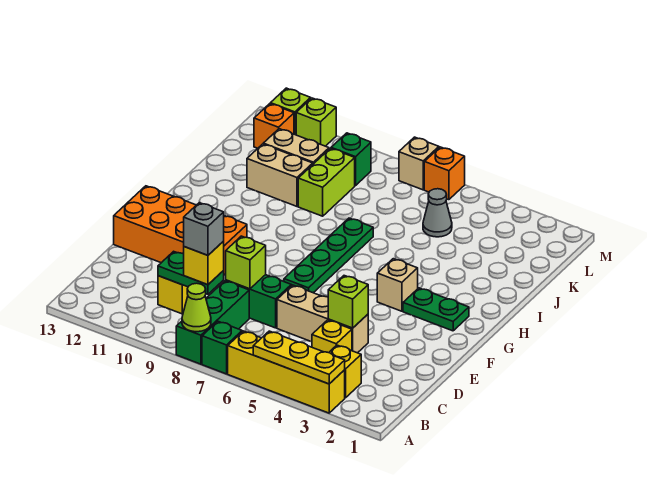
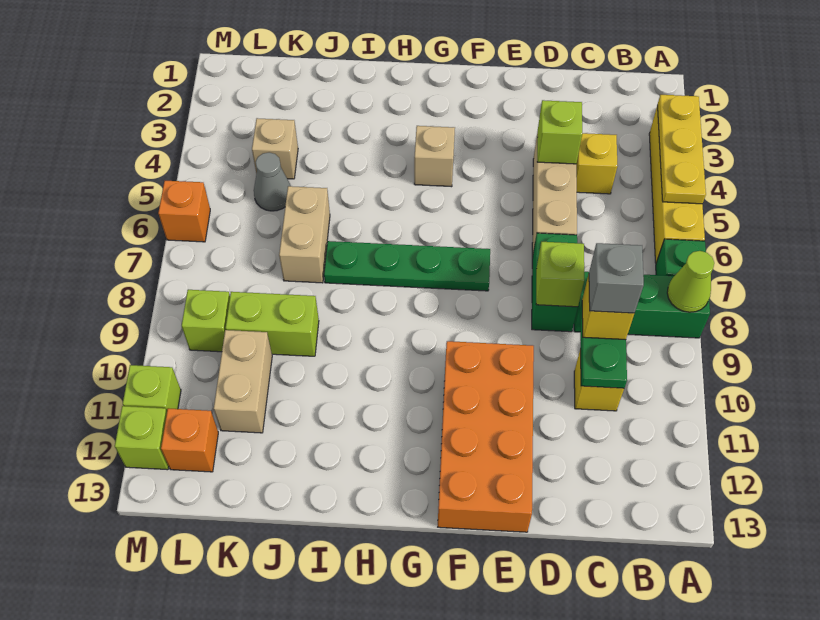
yellow 1x1 brick [329,345,361,398] -> none
green 1x2 plate [403,288,469,331] -> none
tan 1x2 brick [247,144,313,206] -> tan 1x2 brick moved to [279,186,330,283]
green 1x1 brick [331,133,371,186] -> lime 1x1 brick [181,290,230,352]
tan 1x1 brick [399,137,439,190] -> tan 1x1 brick moved to [252,118,298,179]

